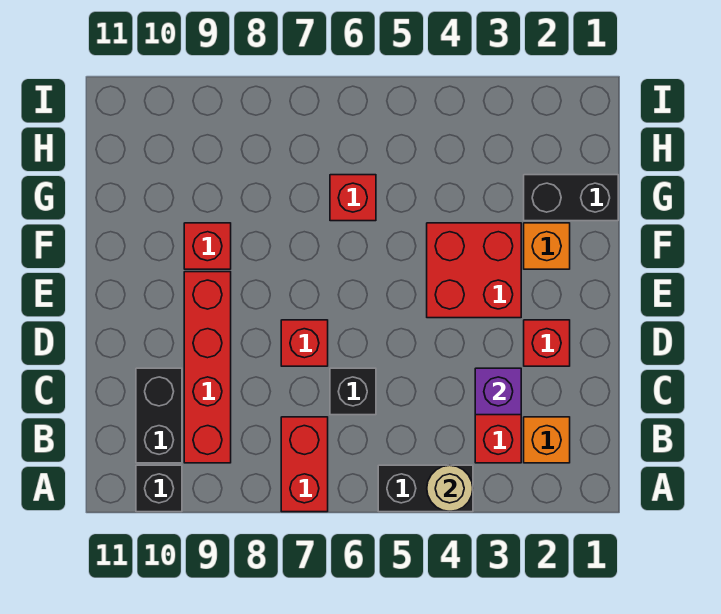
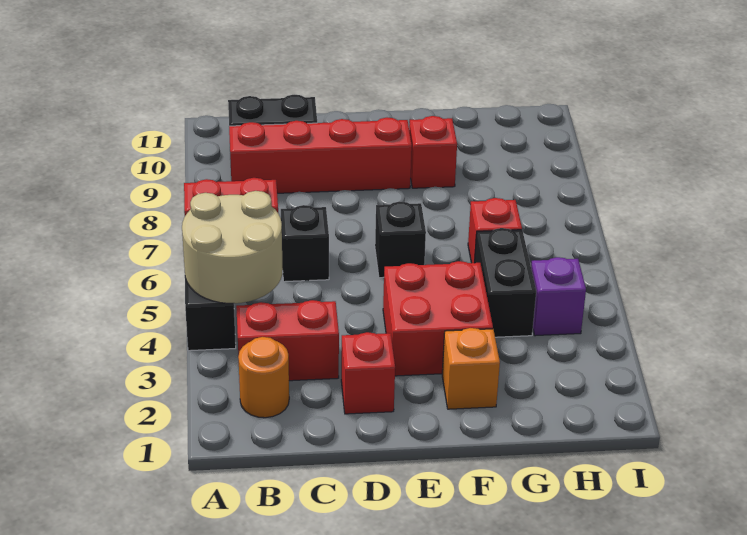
tan 1x1 round brick [427,465,473,512] -> tan 2x2 round brick [182,191,283,303]
black 1x1 brick [136,465,182,512] -> black 1x1 brick moved to [375,202,426,278]
orange 1x1 brick [524,417,570,463] -> orange 1x1 round brick [238,337,289,418]
purple 1x1 brick [475,368,521,415] -> purple 1x1 brick moved to [531,257,586,336]
red 1x1 brick [281,320,328,366] -> none
black 1x2 brick [524,175,618,221] -> black 1x2 brick moved to [475,228,536,337]

